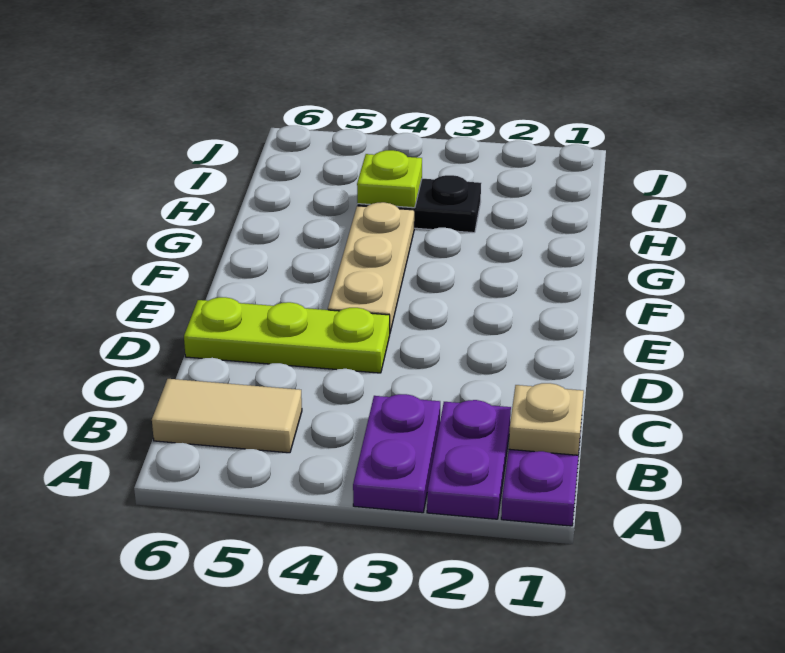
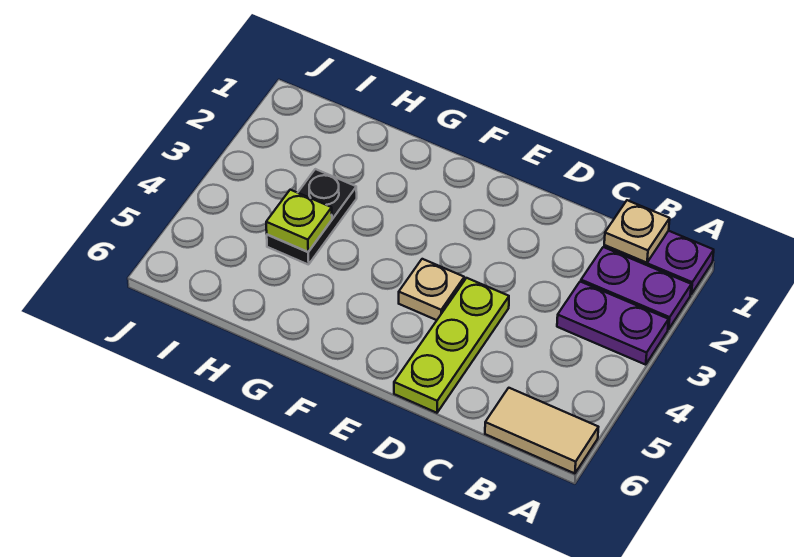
tan 1x2 tile [152,379,302,453] -> tan 1x2 tile turned to [485,388,598,474]
tan 1x3 plate [328,202,414,332] -> tan 1x1 plate [399,259,464,320]

